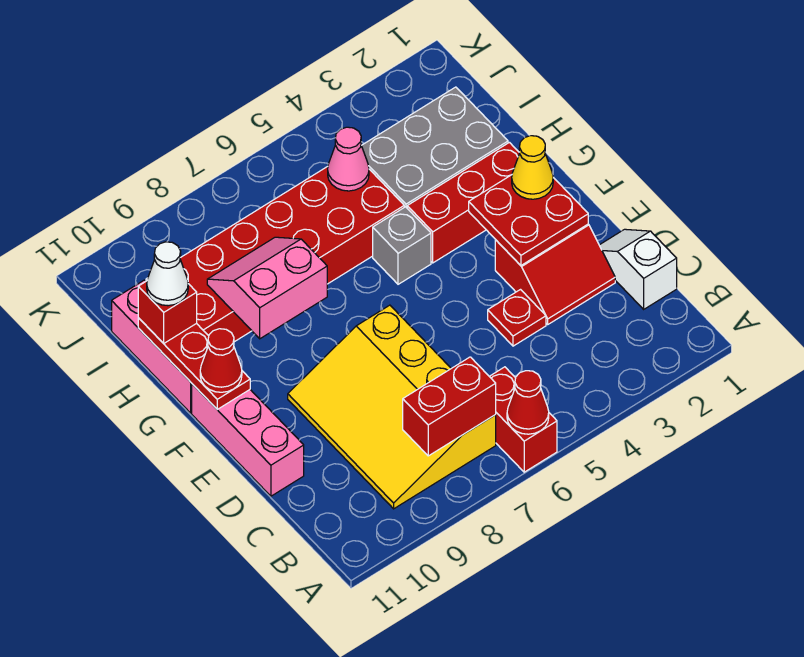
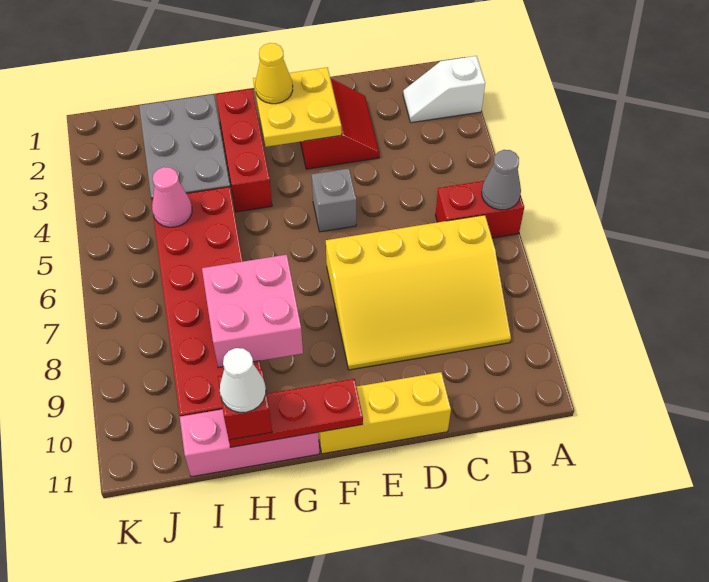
red 1x1 cone [507,371,549,434] -> grey 1x1 cone [482,150,521,210]
red 1x2 brick [403,357,496,456] -> none
white 1x2 slope [599,229,677,309] -> white 1x2 slope moved to [403,56,485,123]
red 1x1 plate [488,290,546,346] -> none
pink 1x3 brick [192,384,304,496] -> yellow 1x3 brick [318,372,451,454]
red 2x2 plate [469,175,588,265] -> yellow 2x2 plate [253,67,342,147]
red 1x1 cone [200,329,242,392] -> none
grey 1x1 brick [373,207,431,284] -> grey 1x1 brick moved to [312,168,356,232]
pink 2x2 slope [207,237,327,339] -> pink 2x2 brick [202,255,303,368]

